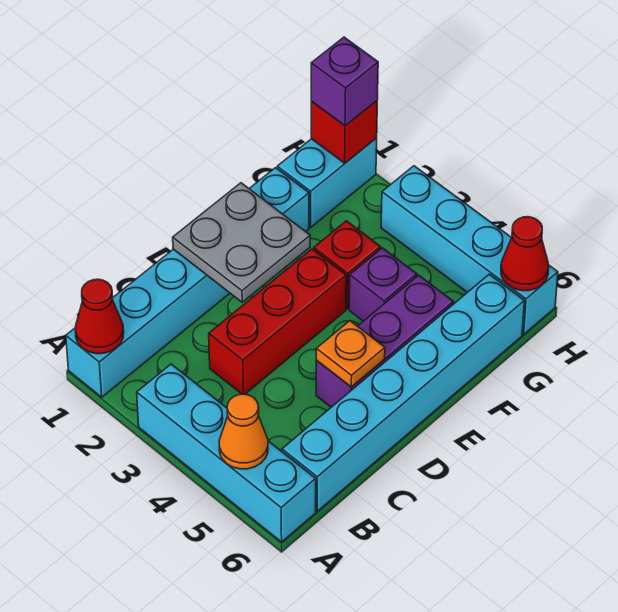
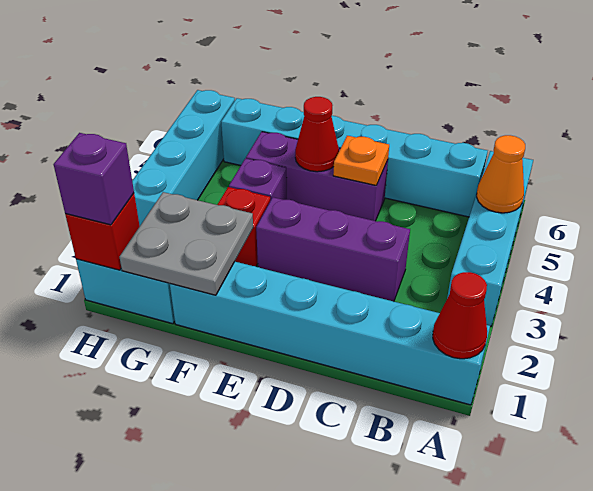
red 1x3 brick [209,249,346,394] -> purple 1x3 brick [256,197,410,301]
grey 2x2 plate [173,183,310,302] -> grey 2x2 plate moved to [120,192,253,295]
red 1x1 cone [501,217,549,291] -> red 1x1 cone moved to [295,97,339,172]

